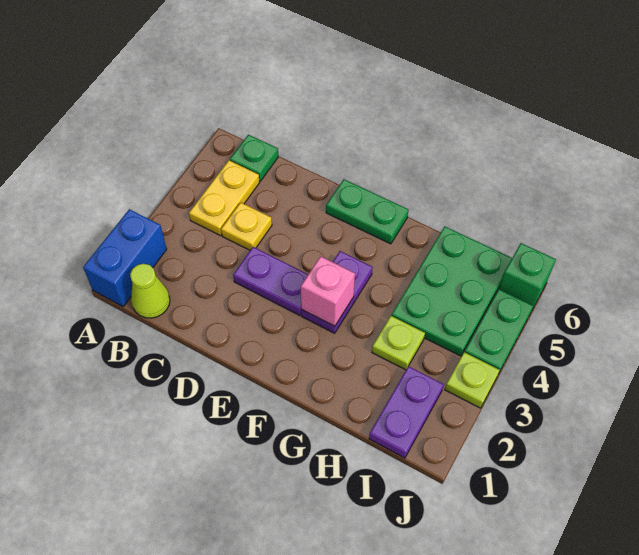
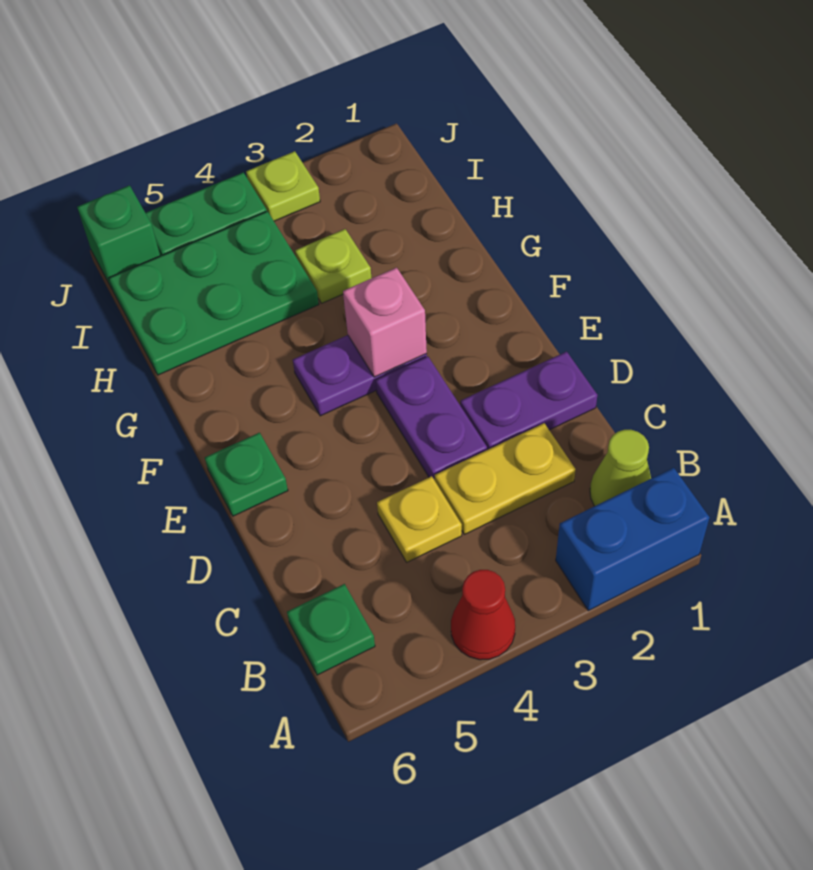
none -> red 1x1 cone [451,570,515,660]
yellow 1x2 plate [189,160,260,236] -> yellow 1x2 plate moved to [435,423,576,534]
green 1x2 plate [326,179,409,244] -> green 1x1 plate [205,433,288,516]
purple 1x2 plate [369,366,444,458] -> purple 1x2 plate moved to [460,352,597,450]

